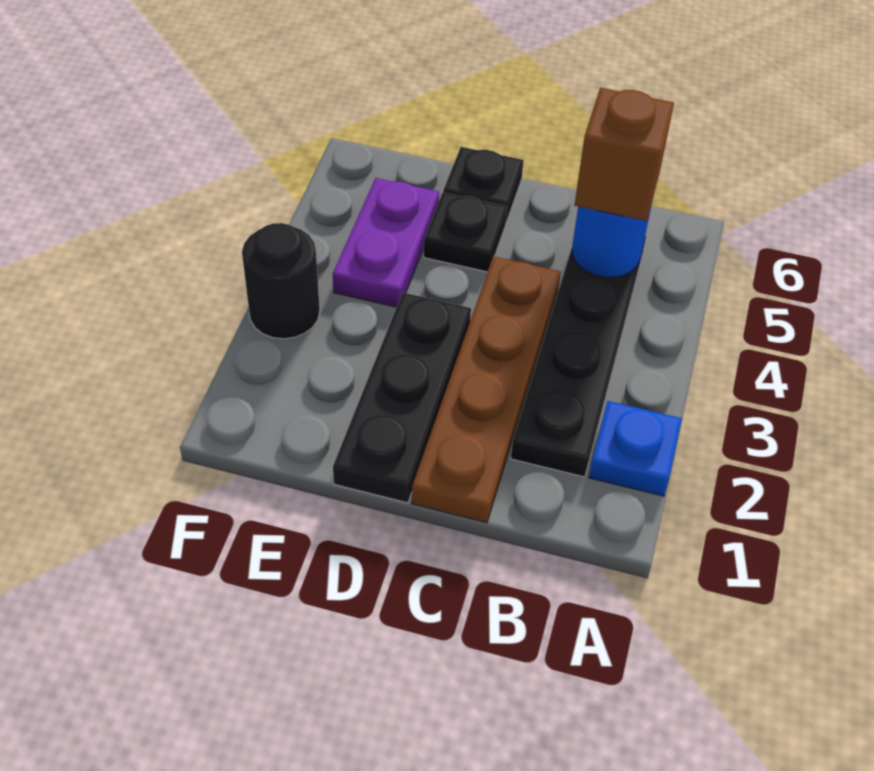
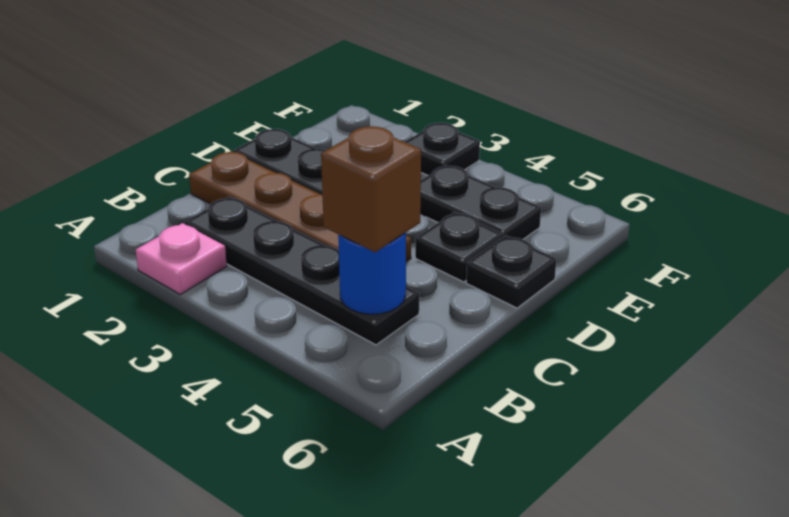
blue 1x1 plate [589,401,682,496] -> pink 1x1 plate [136,223,227,294]
purple 1x2 plate [333,178,439,307] -> black 1x2 plate [420,165,541,239]
black 1x1 round brick [242,223,320,339] -> black 1x1 plate [405,123,480,176]

